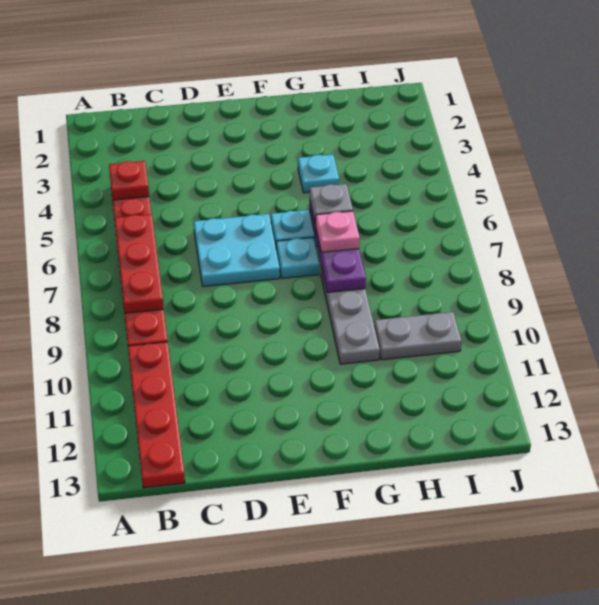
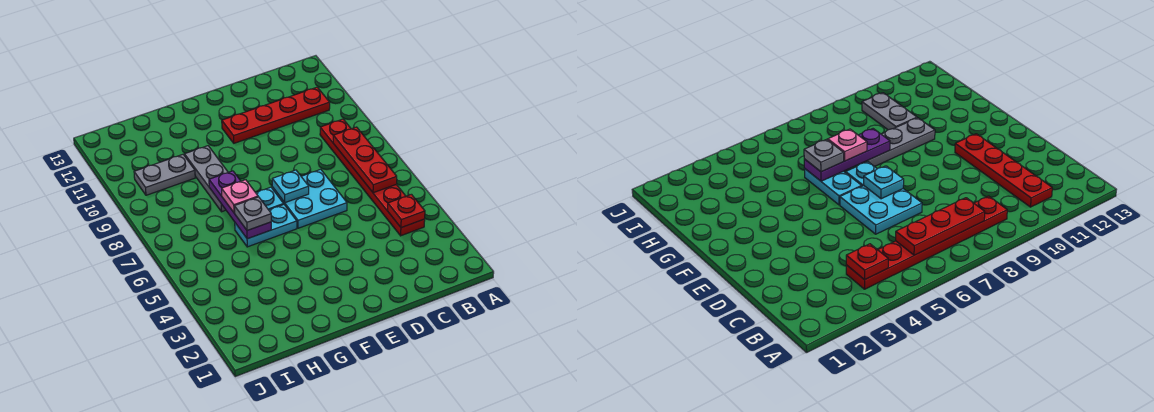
red 1x4 plate [128,342,185,488] -> red 1x4 plate turned to [222,87,330,143]
cyan 1x1 plate [298,154,339,193] -> cyan 1x1 plate moved to [272,170,309,203]

